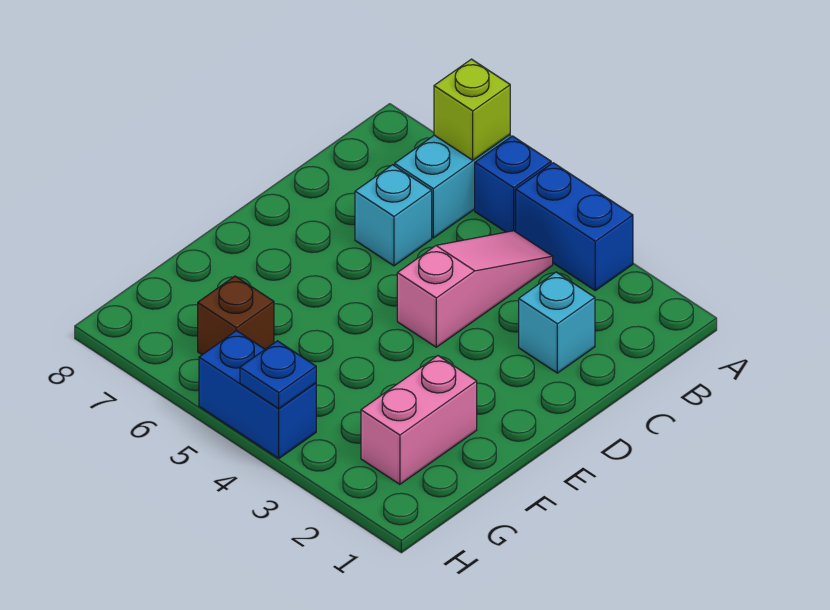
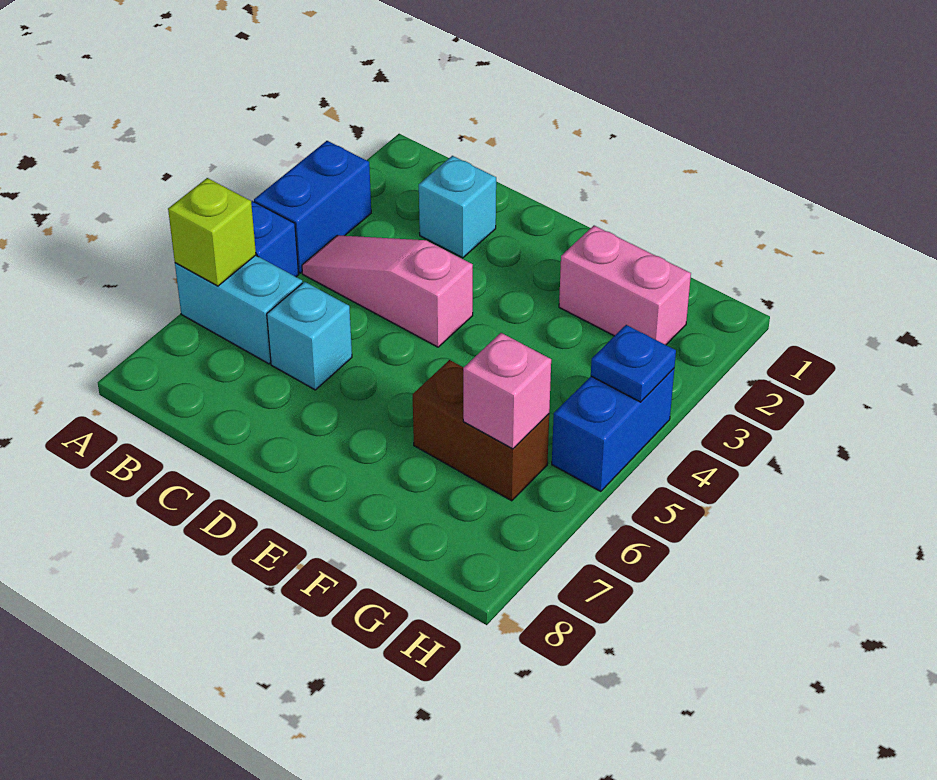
brown 1x1 brick [198,276,274,355] -> brown 1x2 brick [413,360,549,501]
none -> pink 1x1 brick [463,333,551,449]

